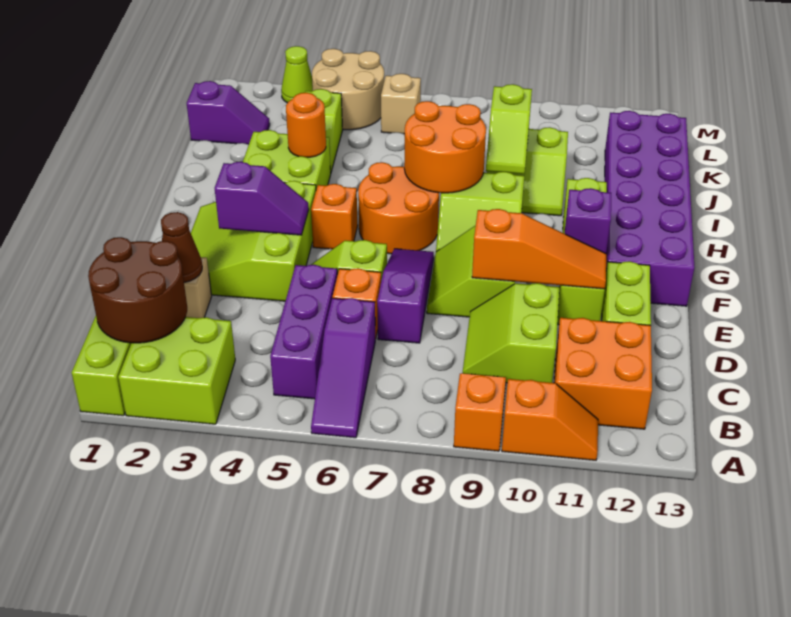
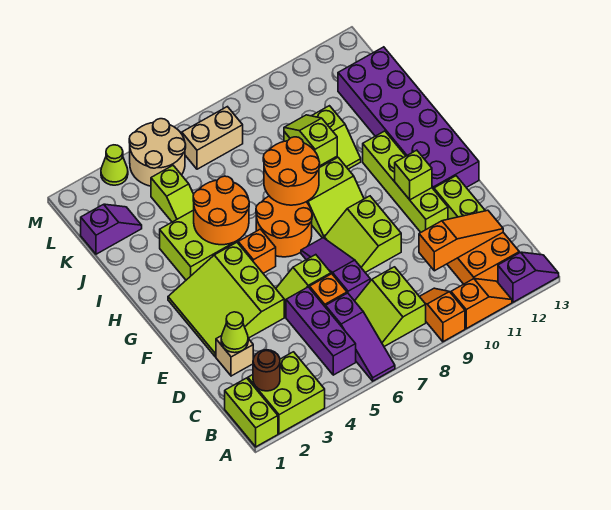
brown 2x2 round brick [88,237,187,343] -> brown 1x1 round brick [253,350,280,391]
lime 2x2 slope [463,283,559,383] -> lime 2x2 slope moved to [355,267,426,347]
brown 1x1 cone [161,212,202,282] -> lime 1x1 cone [221,312,248,353]
orange 1x3 slope [472,209,606,289] -> orange 1x3 slope moved to [419,210,503,271]
purple 1x2 slope [215,162,309,235] -> purple 1x2 slope moved to [498,252,559,302]
purple 1x1 brick [565,188,611,253] -> lime 1x1 brick [395,150,432,200]
orange 1x1 round brick [286,93,326,157] -> orange 2x2 round brick [193,176,249,245]
lime 1x2 slope [486,84,532,174] -> lime 1x2 slope turned to [284,115,337,166]
tan 1x1 brick [381,74,421,134] -> tan 1x2 brick [182,107,243,169]

